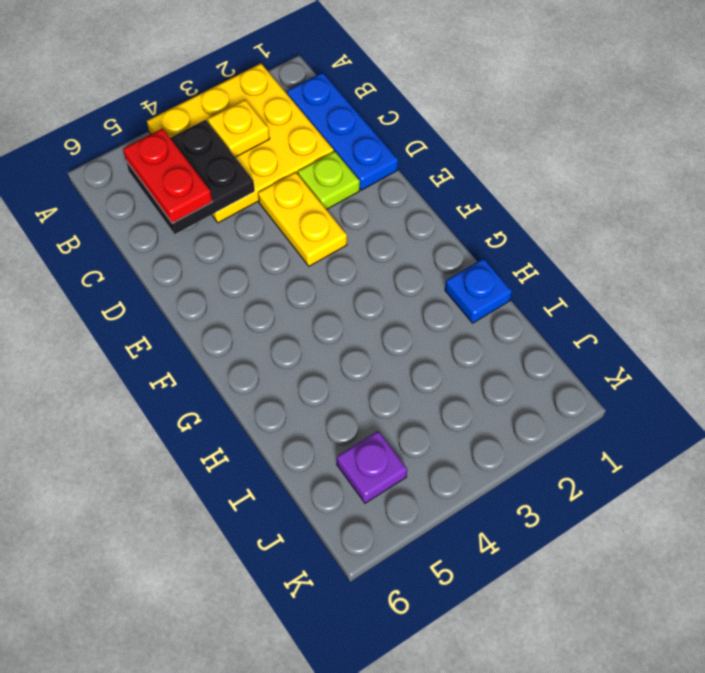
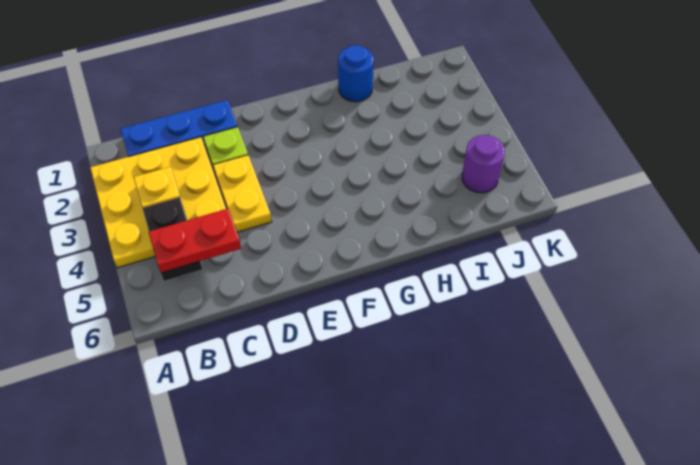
black 2x2 plate [126,120,255,234] -> black 1x2 plate [142,197,202,281]
yellow 1x2 plate [258,172,347,266] -> yellow 1x2 plate turned to [213,155,272,232]
blue 1x1 plate [445,258,512,323] -> blue 1x1 round brick [338,45,373,102]
purple 1x1 plate [337,431,407,503] -> purple 1x1 round brick [462,135,505,193]

